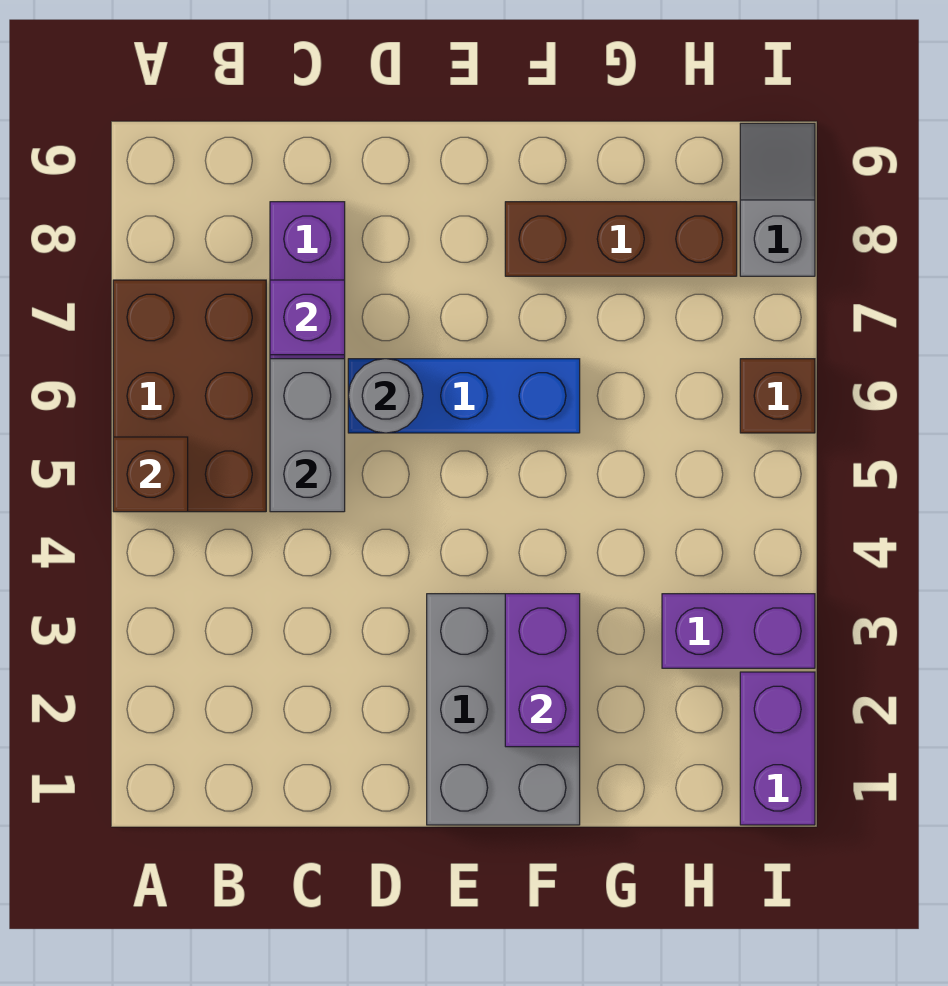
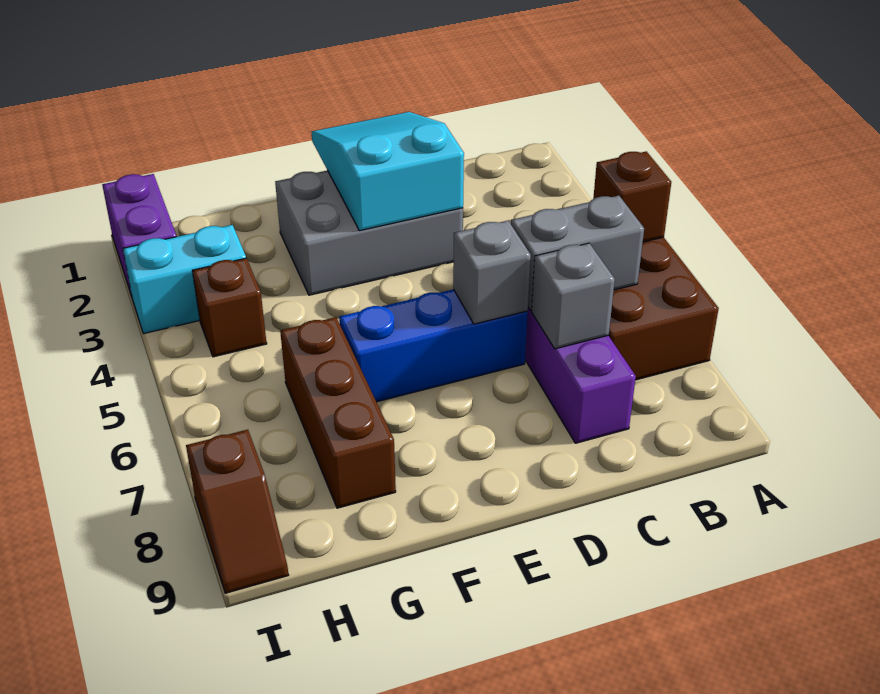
grey 1x2 brick [270,359,345,512] -> grey 1x2 brick turned to [511,196,644,310]
purple 1x1 brick [270,280,345,355] -> grey 1x1 brick [532,243,615,349]
none -> cyan 2x3 slope [312,112,464,231]
grey 1x1 round brick [348,359,423,433] -> grey 1x1 brick [453,221,531,324]
grey 2x3 brick [427,594,580,825] -> grey 2x3 brick turned to [275,171,463,295]
purple 1x2 brick [505,594,580,747] -> none
brown 1x3 brick [505,202,737,276] -> brown 1x3 brick turned to [280,317,396,508]
purple 1x2 brick [662,594,815,668] -> cyan 1x2 brick [123,225,246,334]
brown 1x1 brick [740,359,815,433] -> brown 1x1 brick moved to [192,258,267,357]
grey 1x2 slope [740,123,815,276] -> brown 1x2 slope [186,430,288,593]

